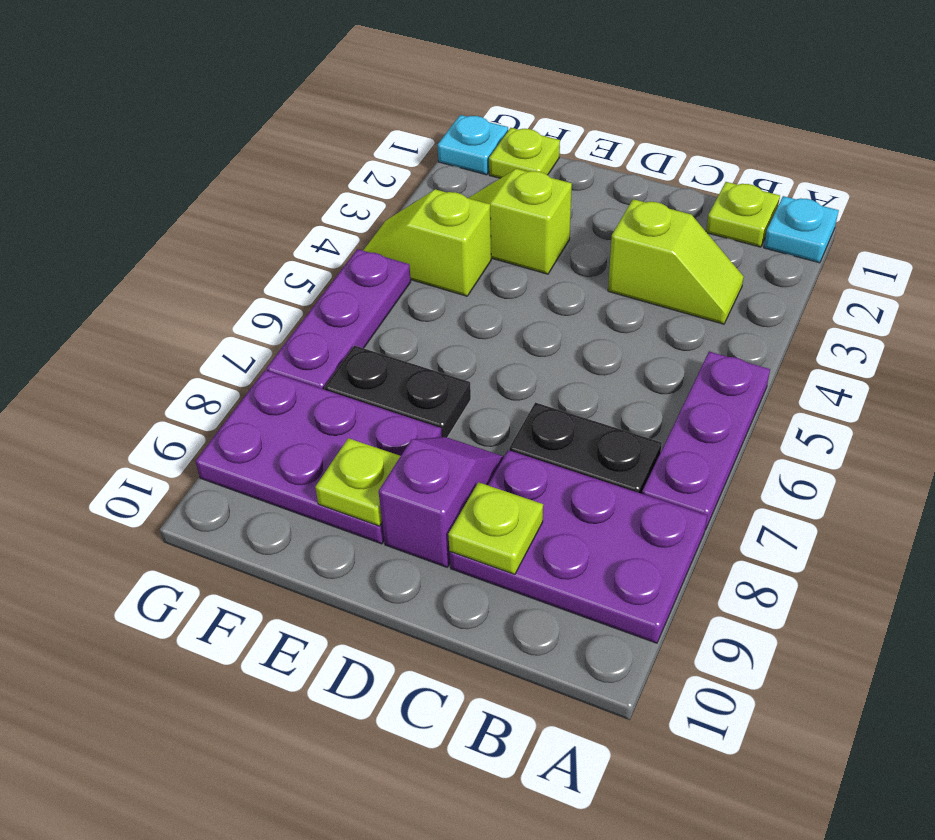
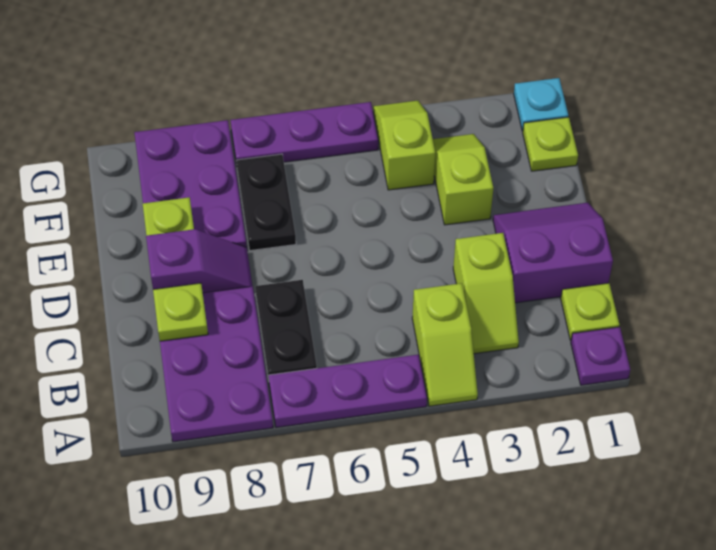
cyan 1x1 plate [764,196,839,263] -> purple 1x1 plate [571,327,630,385]
none -> lime 1x2 slope [412,283,478,406]
none -> purple 2x2 slope [493,203,613,303]

